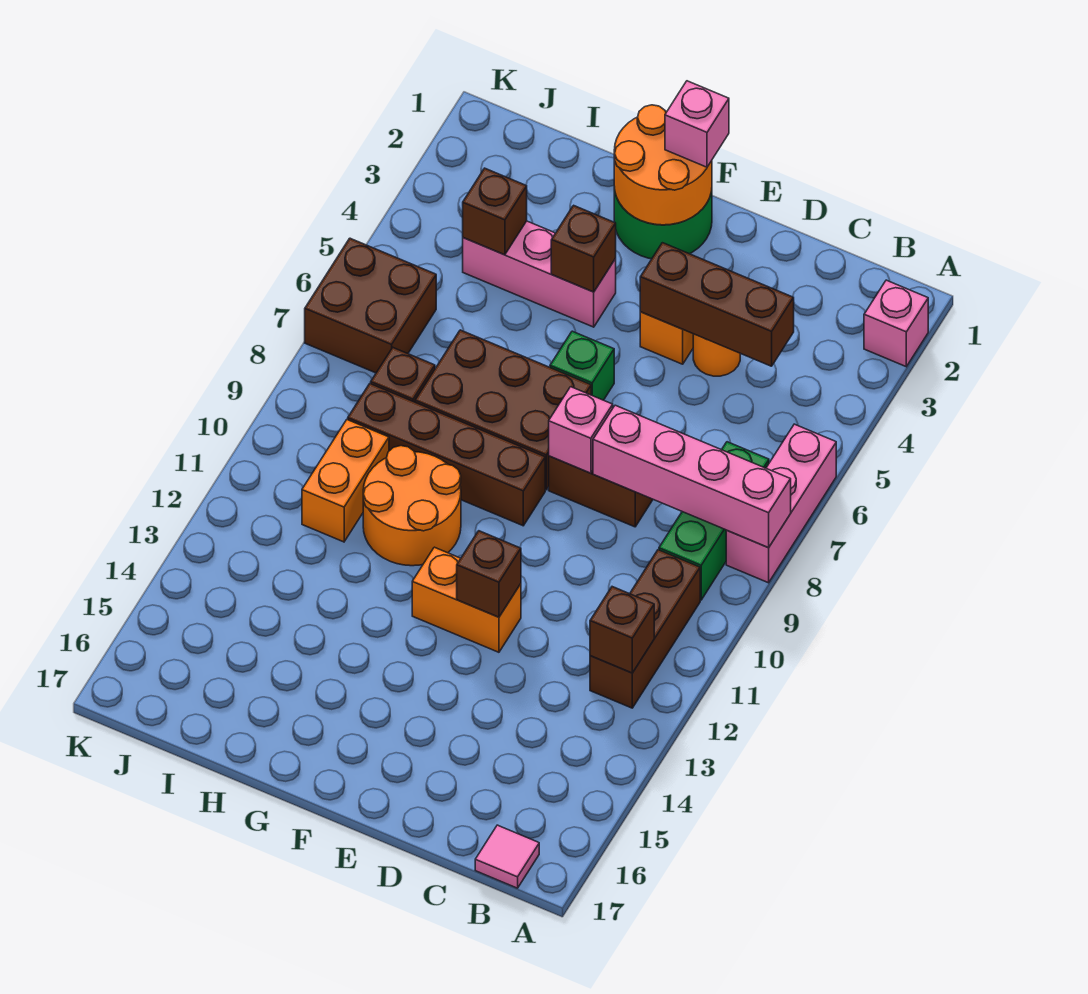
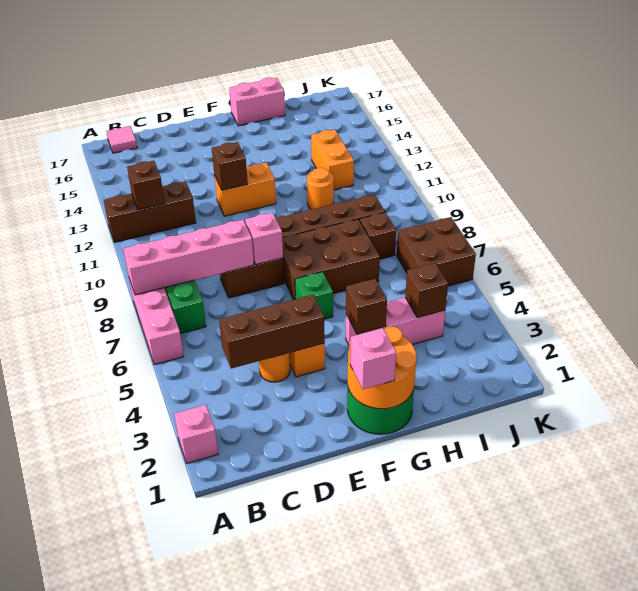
brown 1x3 brick [590,550,700,708] -> brown 1x3 brick turned to [104,181,196,242]
orange 2x2 round brick [363,446,461,566] -> orange 1x1 round brick [307,168,334,209]
none -> pink 1x2 brick [229,78,285,126]
orange 1x2 brick [302,420,389,542] -> orange 1x2 brick moved to [311,129,354,190]

